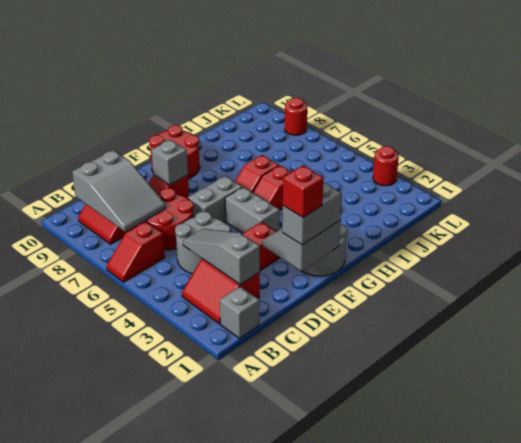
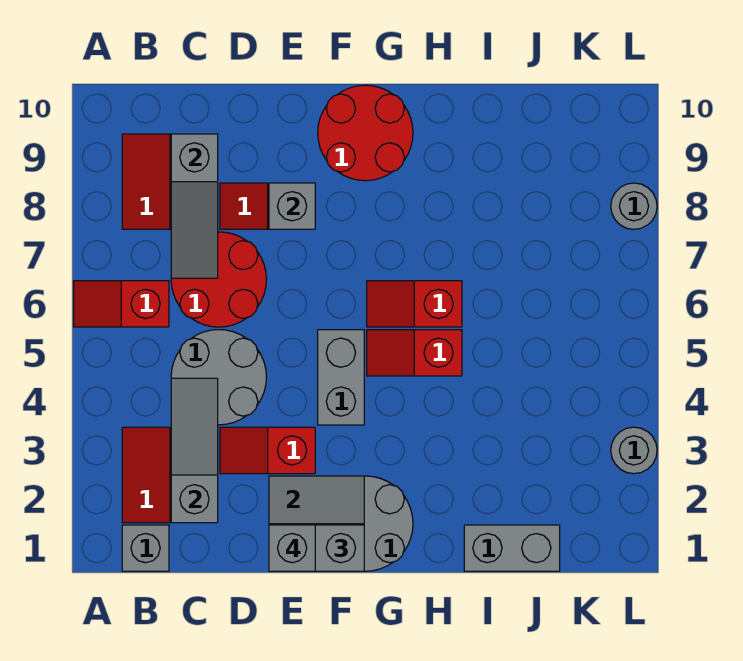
grey 2x3 slope [72,150,166,232] -> grey 1x3 slope [171,134,218,278]
red 1x1 brick [283,166,324,217] -> grey 1x1 brick [269,525,315,571]
grey 1x2 brick [188,176,242,222] -> grey 1x2 brick moved to [464,525,560,571]
red 1x1 round brick [373,146,399,186] -> grey 1x1 round brick [611,427,657,474]
red 1x1 round brick [285,98,307,135] -> grey 1x1 round brick [611,183,657,229]

